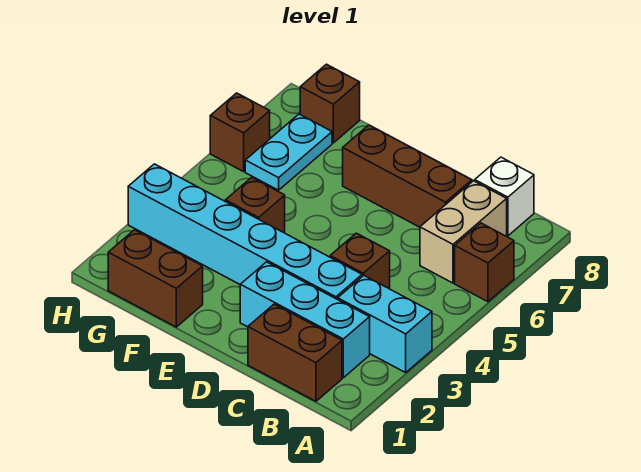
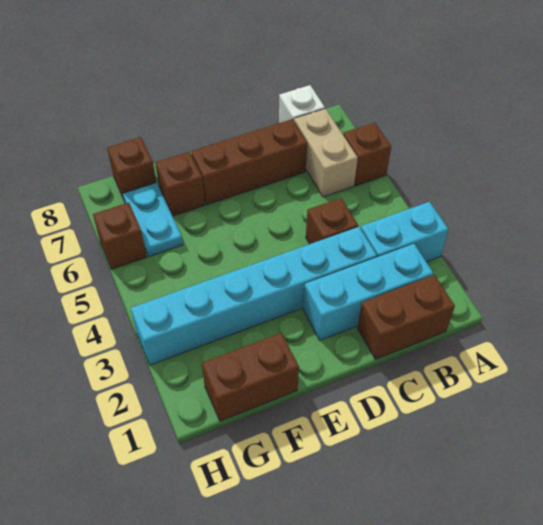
brown 1x1 brick [225,177,285,233] -> brown 1x1 brick moved to [155,152,205,216]

